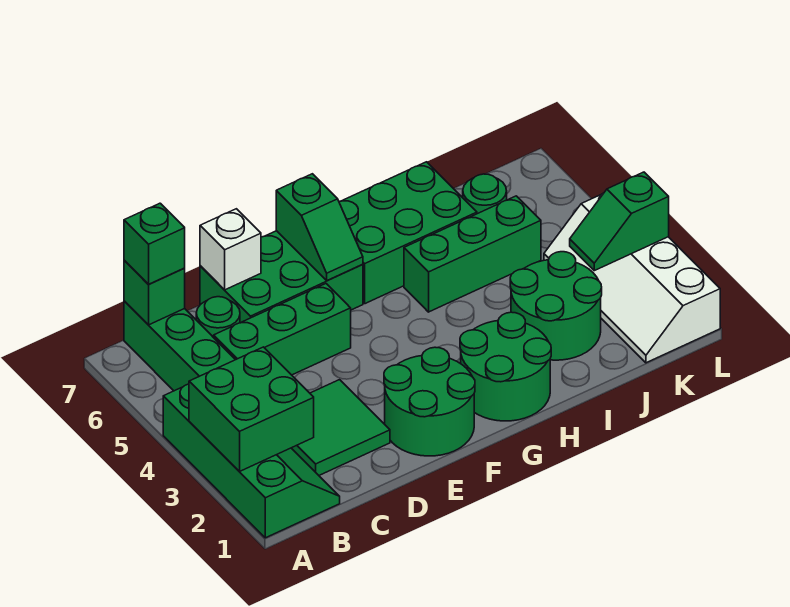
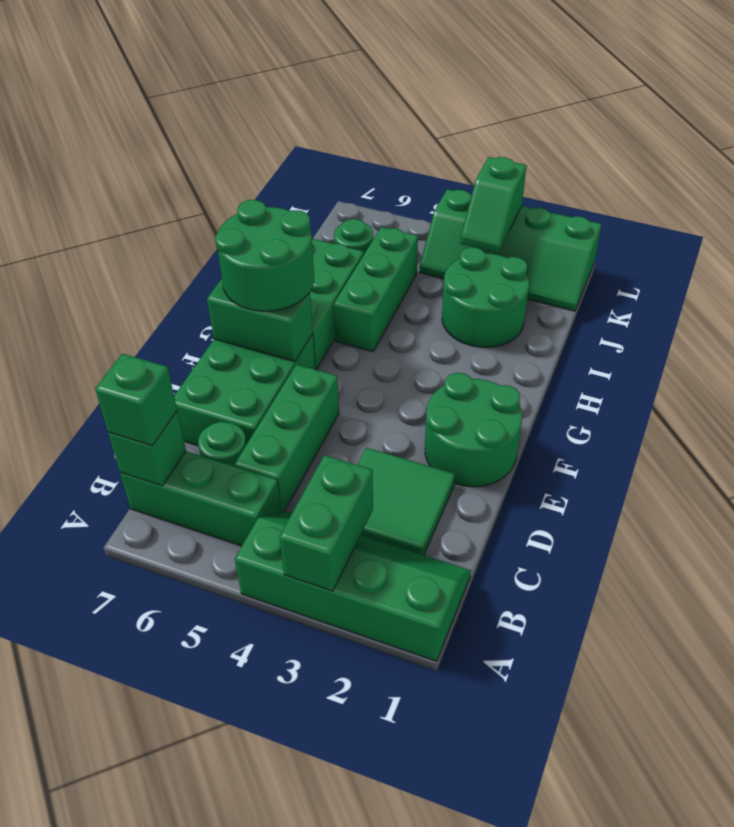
green 2x2 brick [189,347,314,472] -> green 1x2 brick [279,455,373,591]
white 1x1 brick [200,209,261,290] -> none
green 1x2 slope [276,174,363,280] -> green 1x2 brick [207,279,313,362]
green 2x2 round brick [460,312,551,421] -> green 2x2 round brick moved to [215,200,314,311]
white 2x4 slope [544,193,720,363] -> green 2x4 slope [419,189,601,311]

